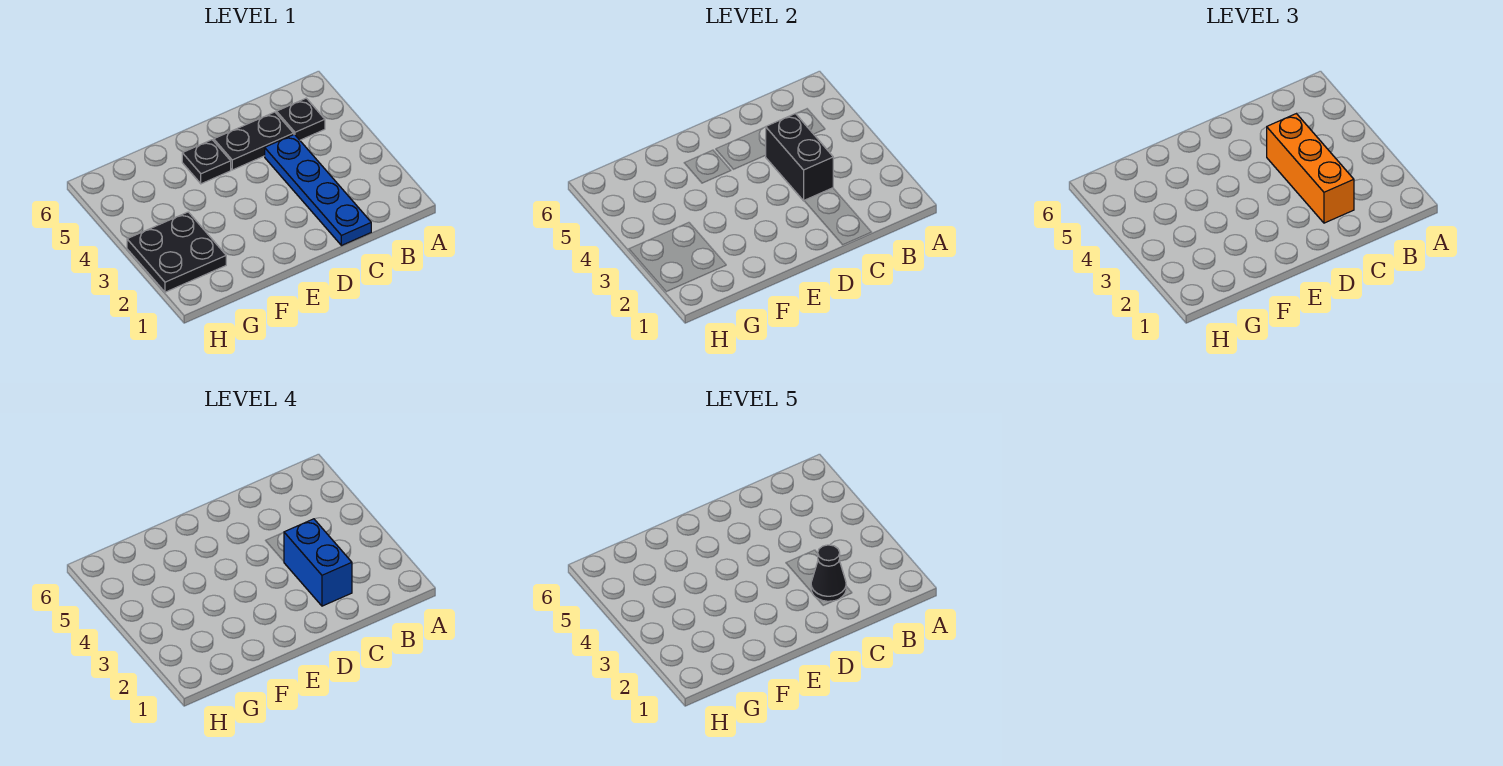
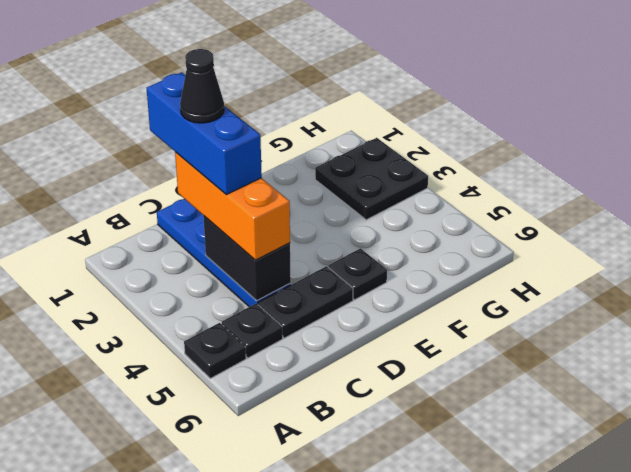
none -> black 1x1 plate [184,323,246,378]
blue 1x2 brick [284,519,352,606] -> blue 1x3 brick [147,72,262,195]

